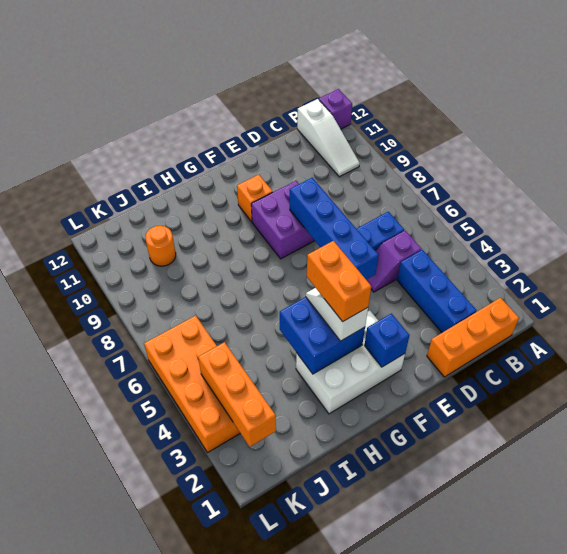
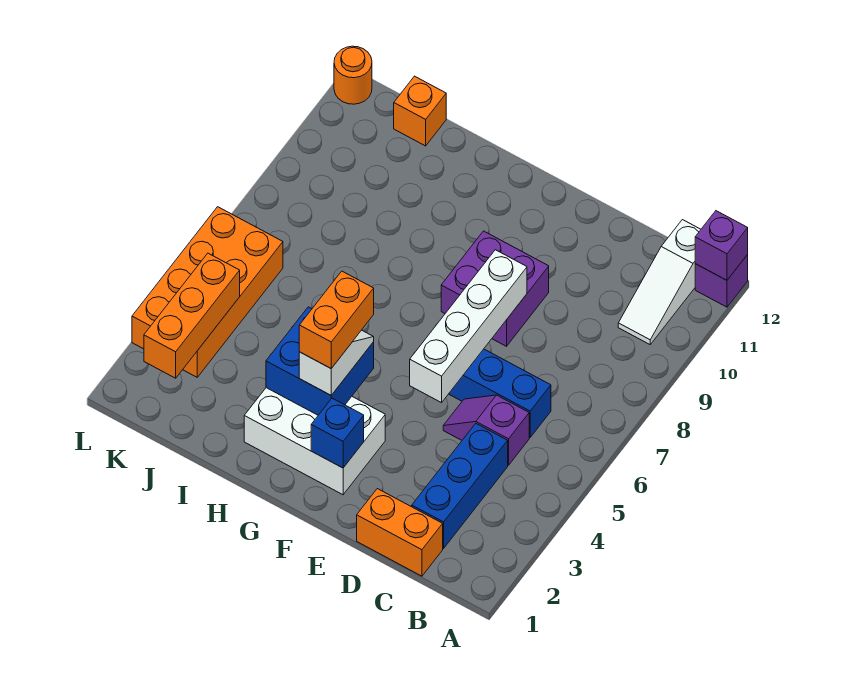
none -> purple 1x1 brick [695,211,748,280]
orange 1x3 brick [427,298,519,377] -> orange 1x2 brick [357,489,443,576]
blue 1x4 brick [290,178,379,280] -> white 1x4 brick [410,250,527,403]
orange 1x1 brick [237,175,273,222] -> orange 1x1 brick moved to [394,76,446,146]
orange 1x1 round brick [146,226,176,266] -> orange 1x1 round brick moved to [334,46,372,104]

